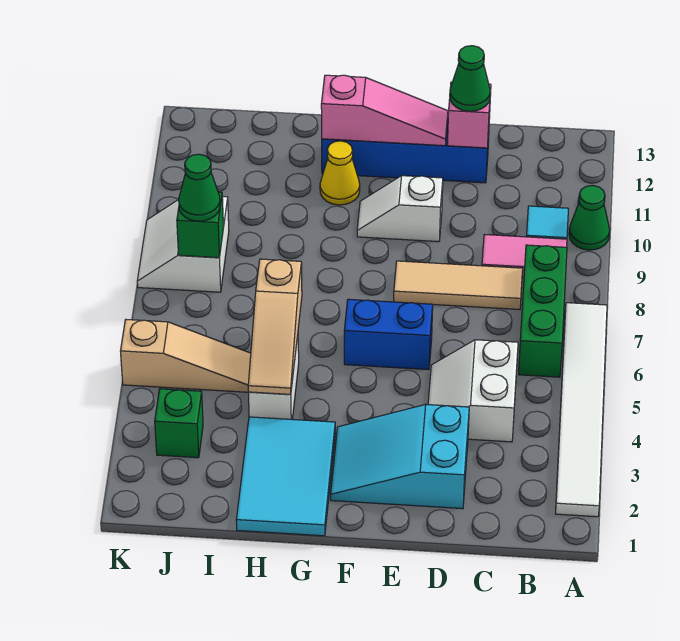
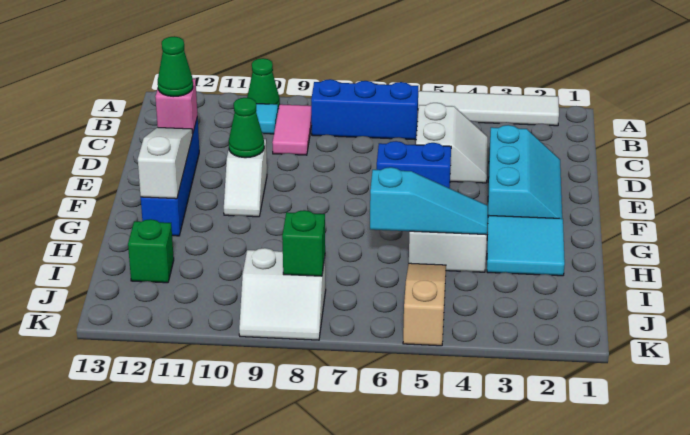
green 1x3 brick [518,245,567,377] -> blue 1x3 brick [311,79,418,140]
white 2x2 slope [428,340,518,442] -> white 2x2 slope turned to [416,103,488,183]
tan 1x3 tile [394,261,523,310] -> none
cyan 2x3 slope [331,405,469,509] -> cyan 2x3 slope turned to [488,125,562,219]
blue 1x2 brick [344,299,433,370] -> blue 1x2 brick turned to [377,141,451,188]
pink 1x3 slope [321,75,448,146] -> white 1x3 slope [138,128,193,199]
cyan 2x3 tile [236,417,335,536] -> cyan 2x2 tile [487,215,565,276]
yellow 1x1 cone [320,141,360,205] -> none
tan 1x3 slope [248,259,302,394] -> cyan 1x3 slope [370,167,488,235]
green 1x1 brick [155,389,203,458] -> green 1x1 brick moved to [128,219,174,283]
green 1x1 cone [179,154,220,221] -> green 1x1 cone moved to [229,98,264,158]

